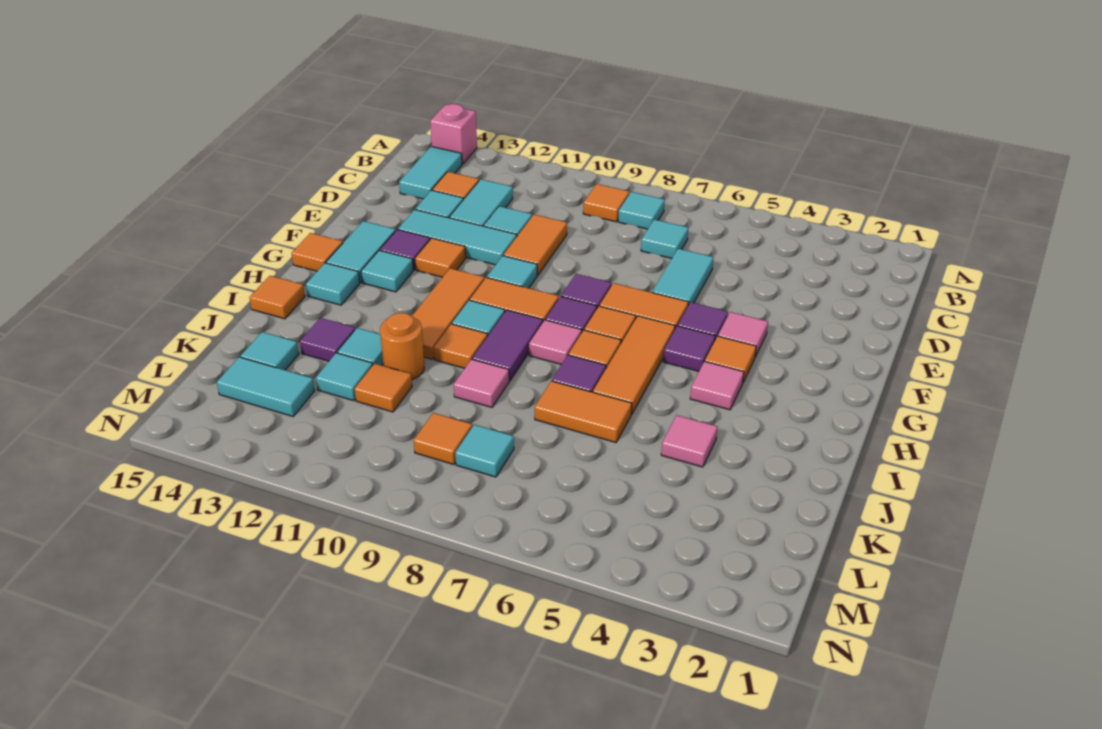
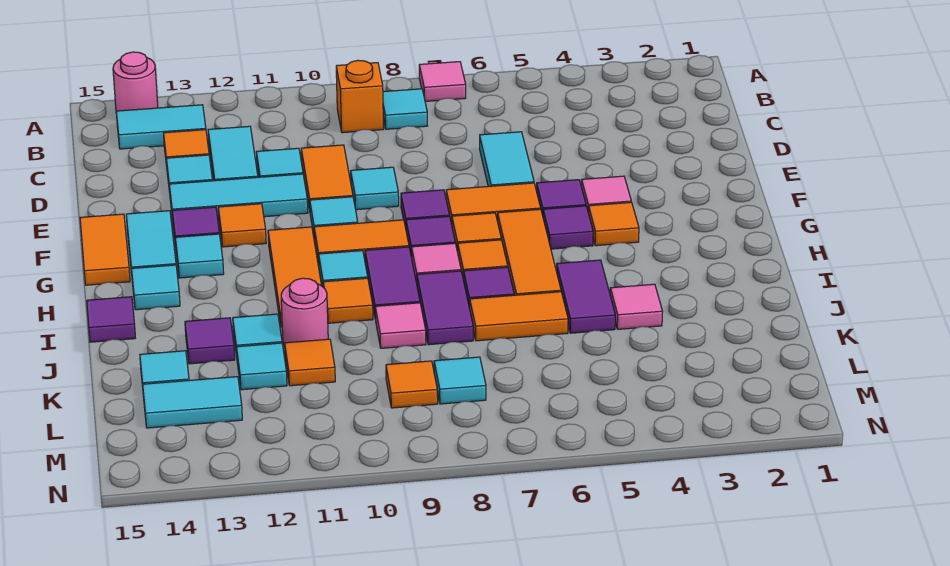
pink 1x1 brick [430,104,477,164] -> pink 1x1 round brick [113,52,158,111]
orange 1x1 tile [583,184,630,222] -> orange 1x1 brick [336,60,384,133]
cyan 1x2 tile [399,146,462,199] -> cyan 1x2 tile turned to [116,105,206,149]
cyan 1x1 tile [641,220,688,258] -> cyan 1x1 tile moved to [351,167,399,210]
orange 1x1 tile [292,233,343,271] -> orange 1x2 tile [80,214,130,285]
pink 1x1 tile [690,361,744,410] -> pink 1x1 tile moved to [419,62,466,101]
none -> purple 1x2 tile [557,260,615,333]
none -> purple 1x2 tile [417,271,473,345]
orange 1x1 tile [249,276,305,319] -> purple 1x1 tile [87,297,135,342]
orange 1x1 round brick [380,313,424,379] -> pink 1x1 round brick [281,278,328,346]

